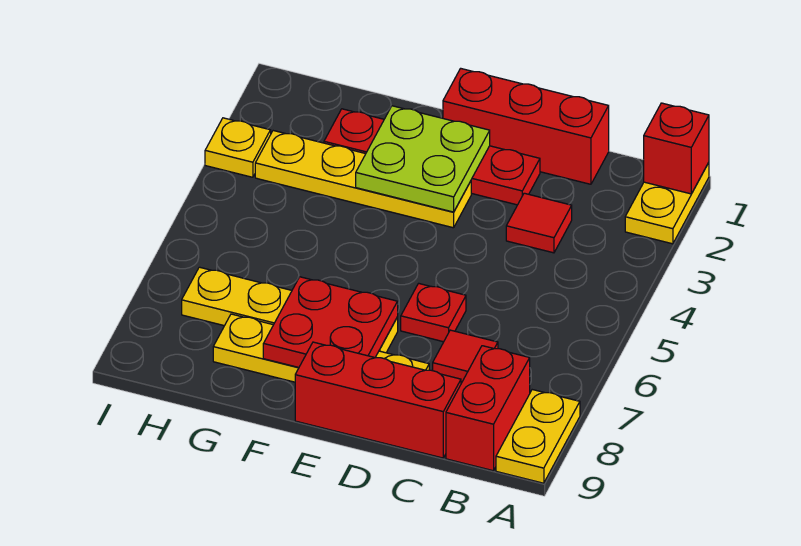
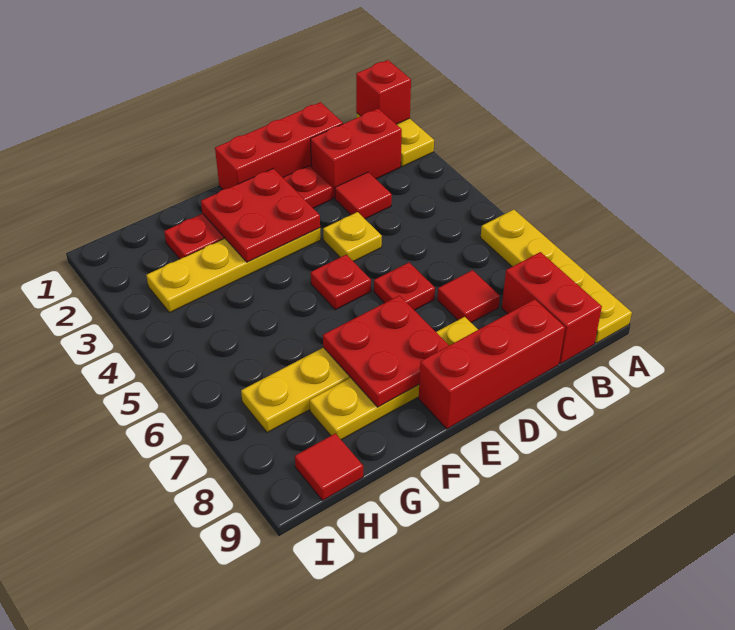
yellow 1x2 plate [496,390,580,483] -> yellow 1x4 plate [481,210,632,343]
none -> red 1x2 brick [310,109,402,198]
lime 2x2 plate [356,106,490,212] -> red 2x2 plate [201,168,320,262]
none -> red 1x1 plate [311,255,371,310]
none -> red 1x1 tile [295,433,363,500]
yellow 1x1 plate [205,118,271,177] -> yellow 1x1 plate moved to [323,212,382,261]

